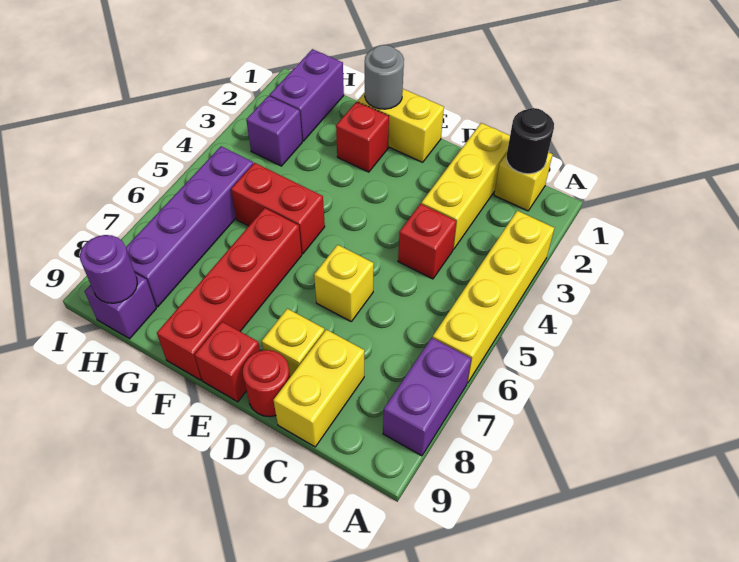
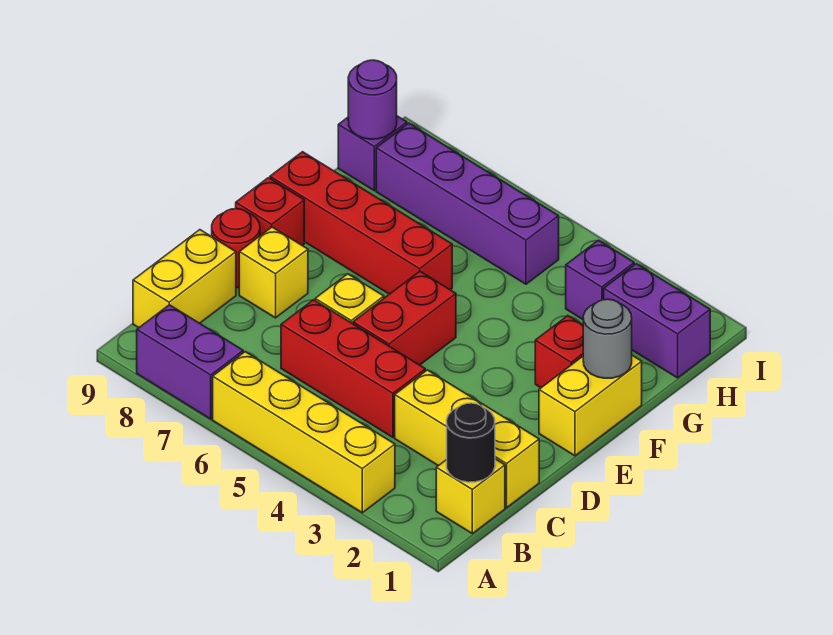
red 1x1 brick [398,204,456,279] -> red 1x3 brick [281,300,425,437]
yellow 1x2 brick [273,330,364,447] -> yellow 1x2 brick turned to [133,230,236,328]
red 1x2 brick [231,163,325,254] -> red 1x2 brick moved to [353,271,456,365]

